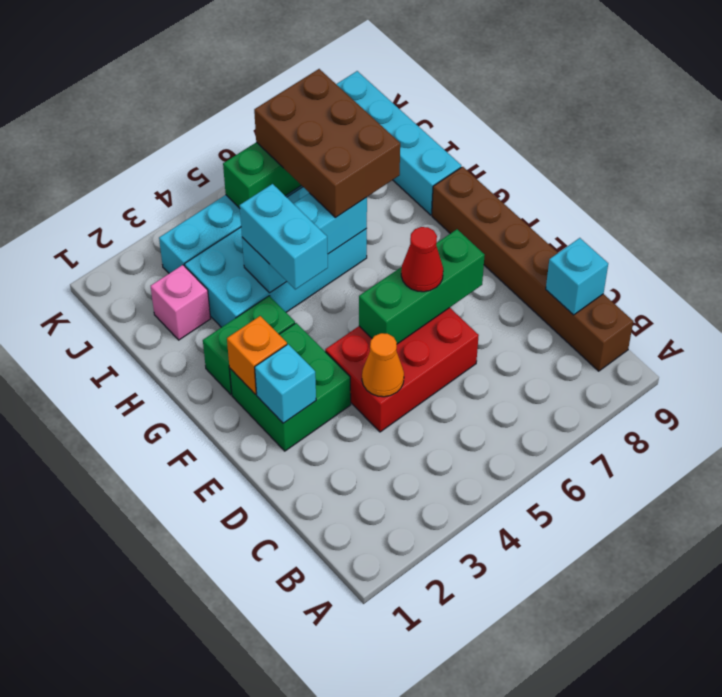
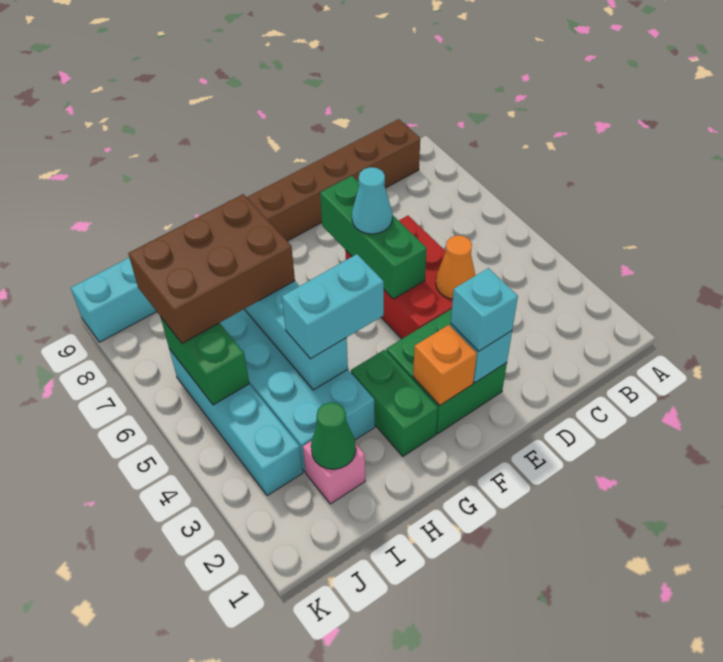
cyan 1x1 brick [546,238,608,315] -> cyan 1x1 brick moved to [451,268,518,351]
red 1x1 cone [401,227,443,292] -> cyan 1x1 cone [352,167,392,234]
none -> green 1x1 cone [311,402,356,469]

